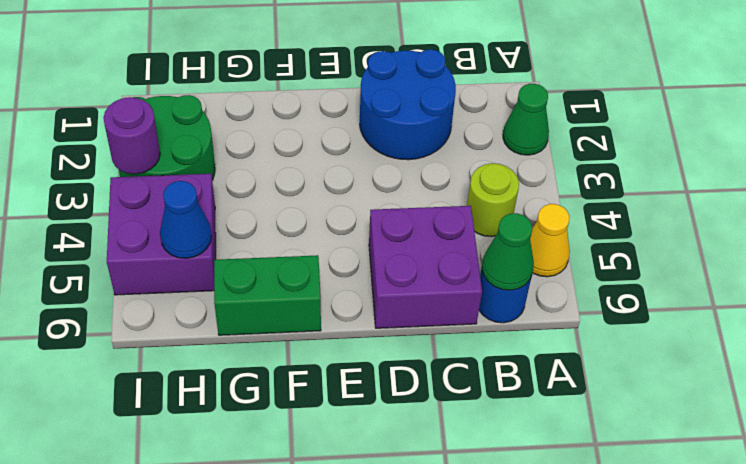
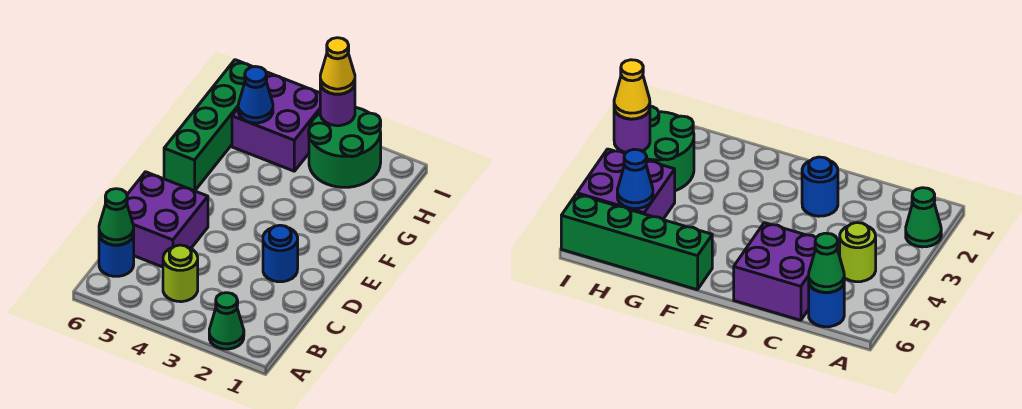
yellow 1x1 cone [530,204,570,277] -> yellow 1x1 cone moved to [320,38,355,94]
blue 2x2 round brick [360,50,456,160] -> blue 1x1 round brick [263,225,298,282]
green 1x2 brick [214,255,321,335] -> green 1x4 brick [164,60,253,191]

